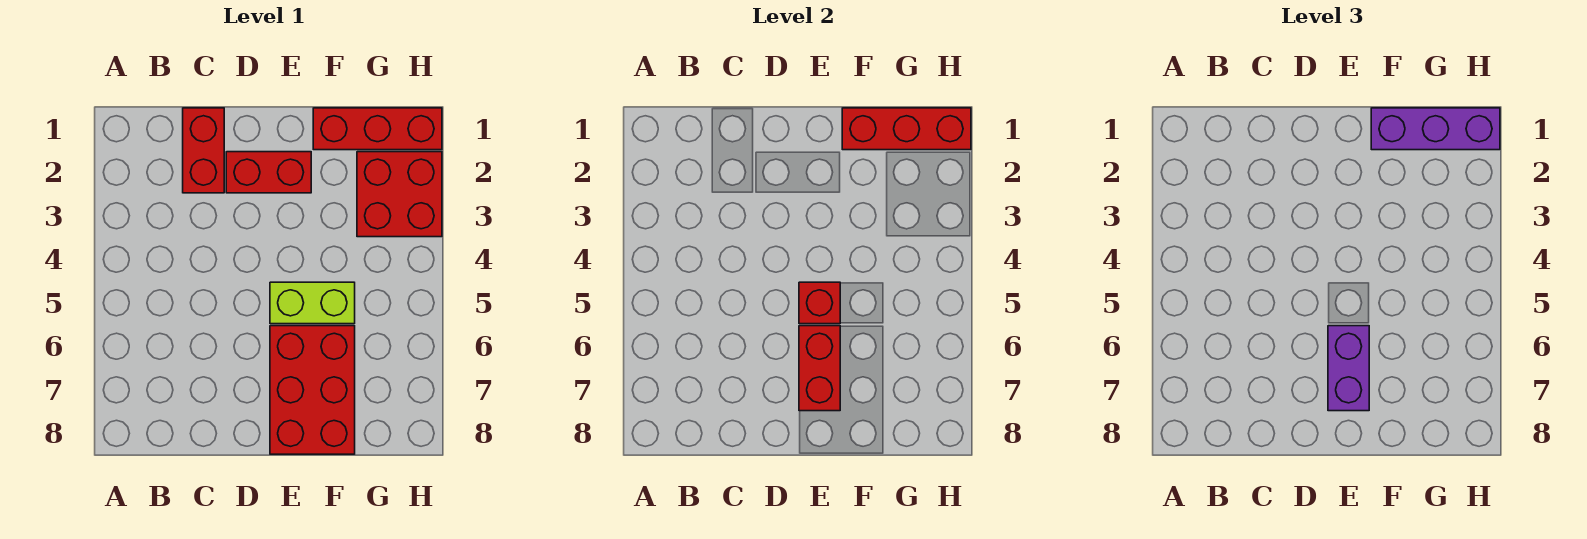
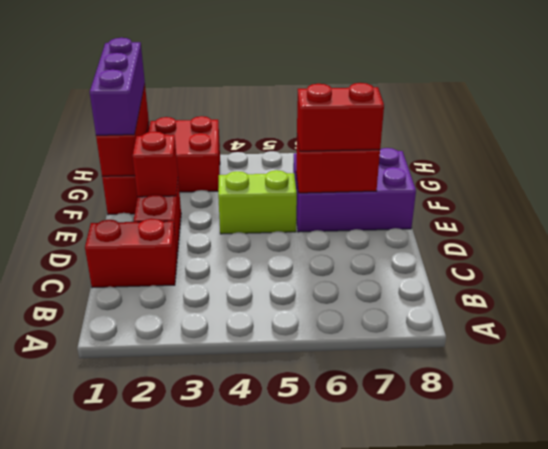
lime 1x2 brick [270,282,355,324] -> lime 1x2 brick turned to [218,170,297,234]
red 1x1 brick [799,282,840,324] -> red 1x1 brick moved to [133,132,178,197]
red 2x3 brick [270,326,355,454] -> purple 2x3 brick [293,148,416,232]
purple 1x2 brick [1328,326,1369,411] -> red 1x2 brick [297,83,384,151]

